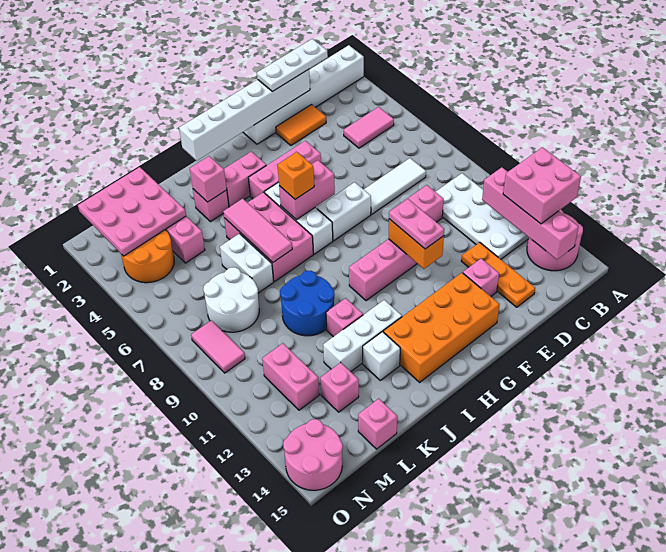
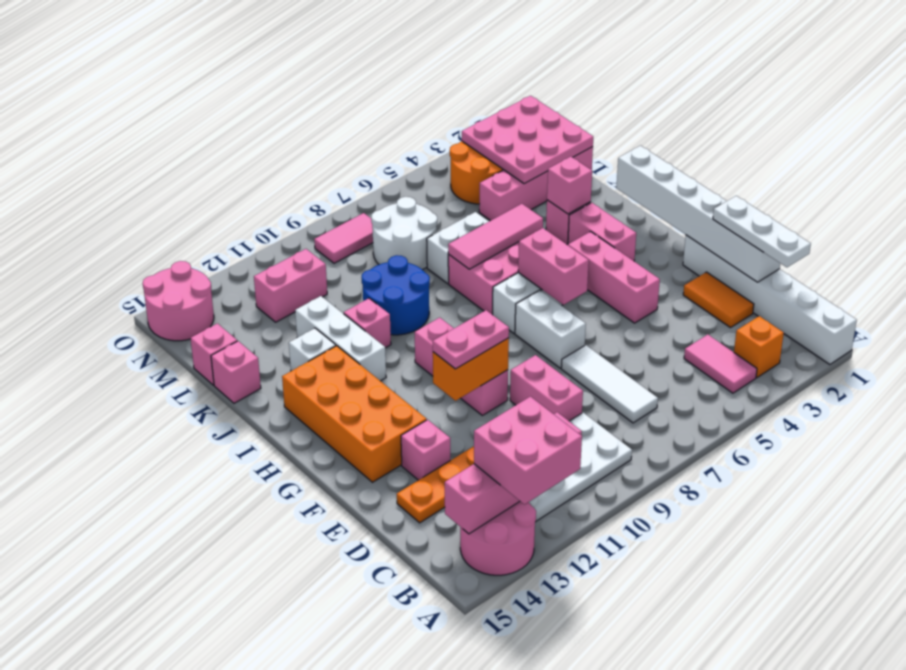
orange 1x1 brick [277,152,314,199] -> orange 1x1 brick moved to [734,316,784,377]
pink 1x1 brick [320,362,359,412] -> pink 1x1 brick moved to [211,341,261,403]

